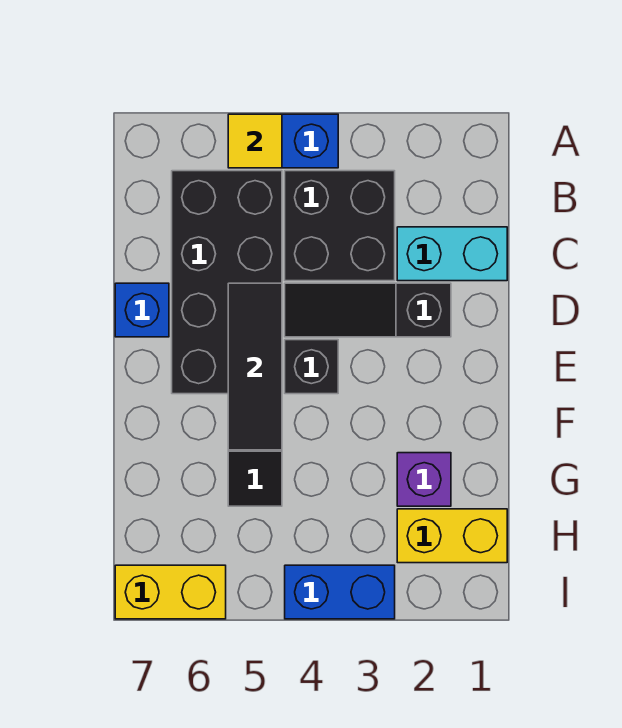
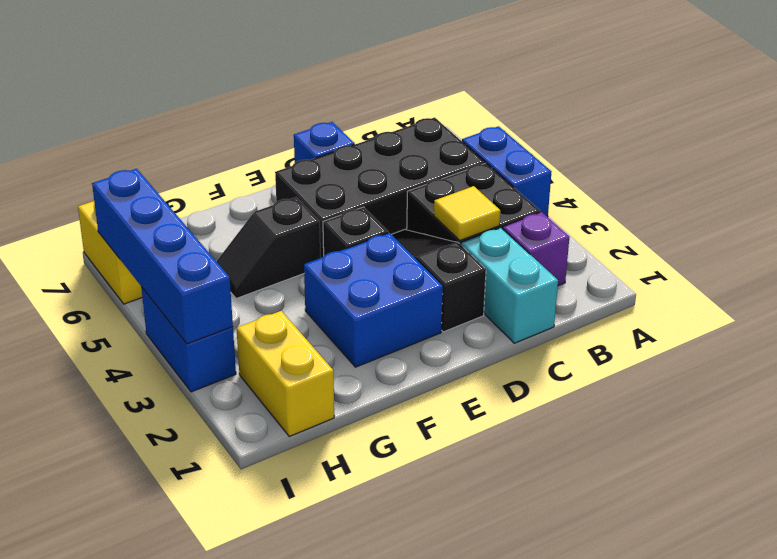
yellow 1x1 tile [228,114,282,168] -> yellow 1x1 tile moved to [434,186,500,240]
black 1x3 tile [228,283,282,450] -> none
none -> blue 2x2 brick [304,233,443,367]
purple 1x1 brick [397,453,451,506] -> purple 1x1 brick moved to [503,212,569,286]
none -> blue 1x4 brick [92,169,233,344]

